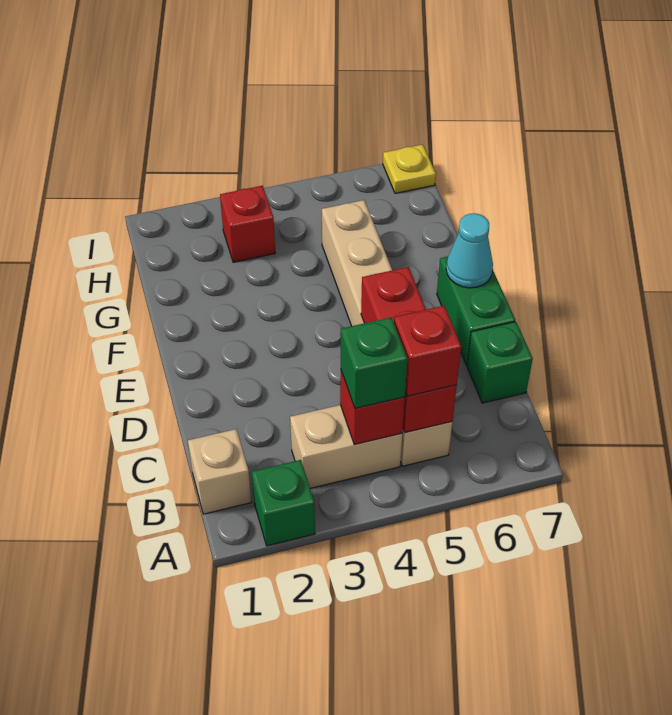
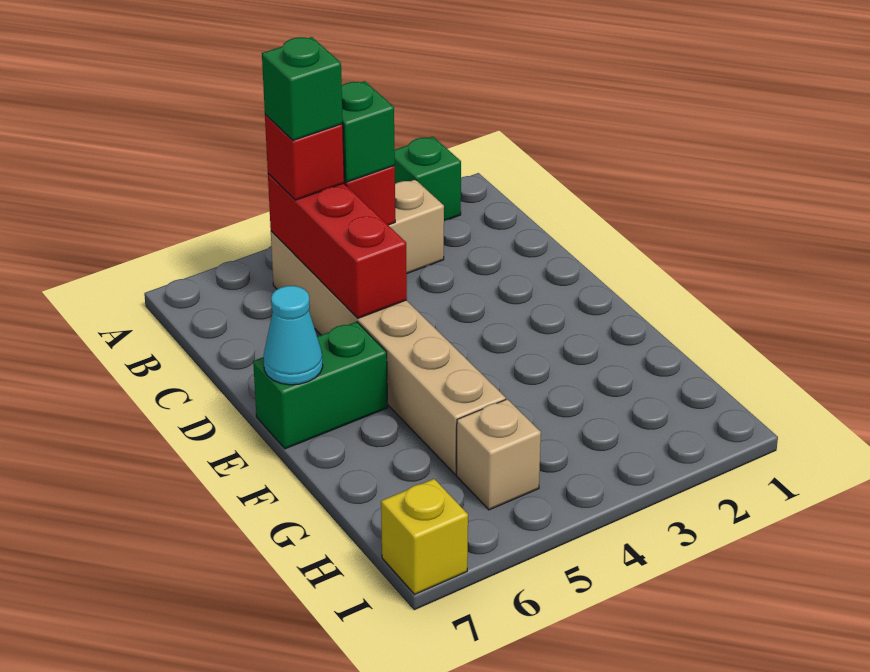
tan 1x1 brick [188,429,251,514] -> tan 1x1 brick moved to [456,399,541,510]
green 1x1 brick [467,322,533,403] -> green 1x1 brick moved to [262,37,343,140]
green 1x2 brick [437,257,515,365] -> green 1x2 brick turned to [253,322,388,449]
red 1x1 brick [220,186,275,262] -> none
yellow 1x1 plate [383,144,436,193] -> yellow 1x1 brick [381,479,468,594]

